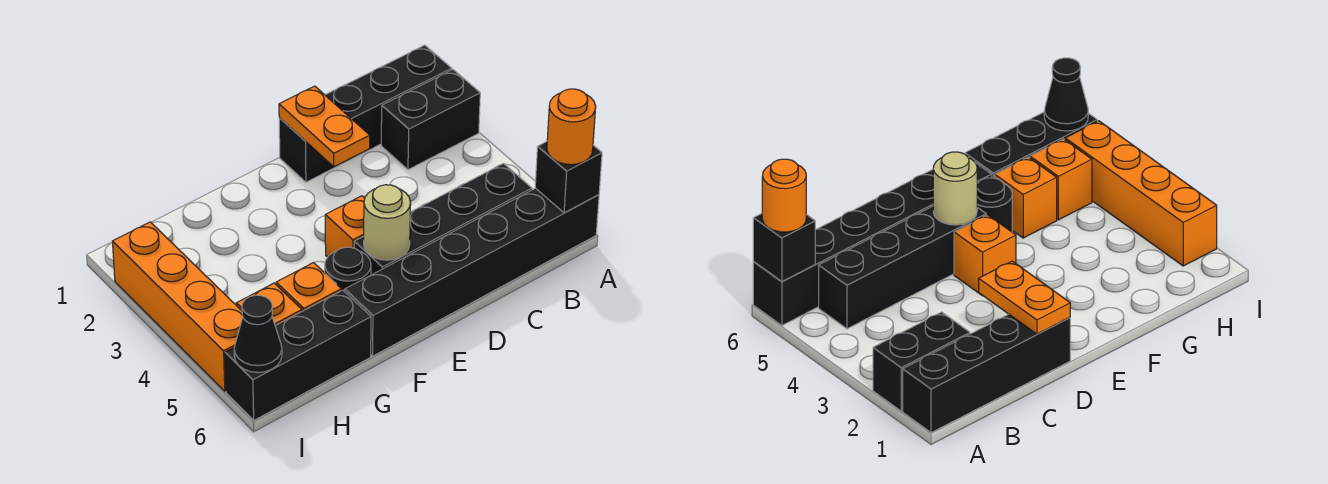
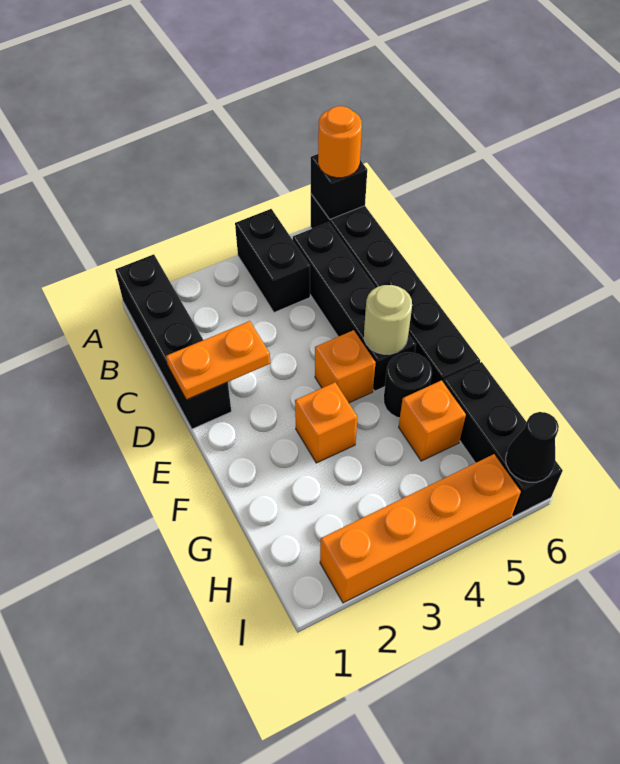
black 1x2 brick [381,70,480,170] -> black 1x2 brick moved to [235,209,310,312]
orange 1x1 brick [236,283,302,326] -> orange 1x1 brick moved to [295,382,357,463]

